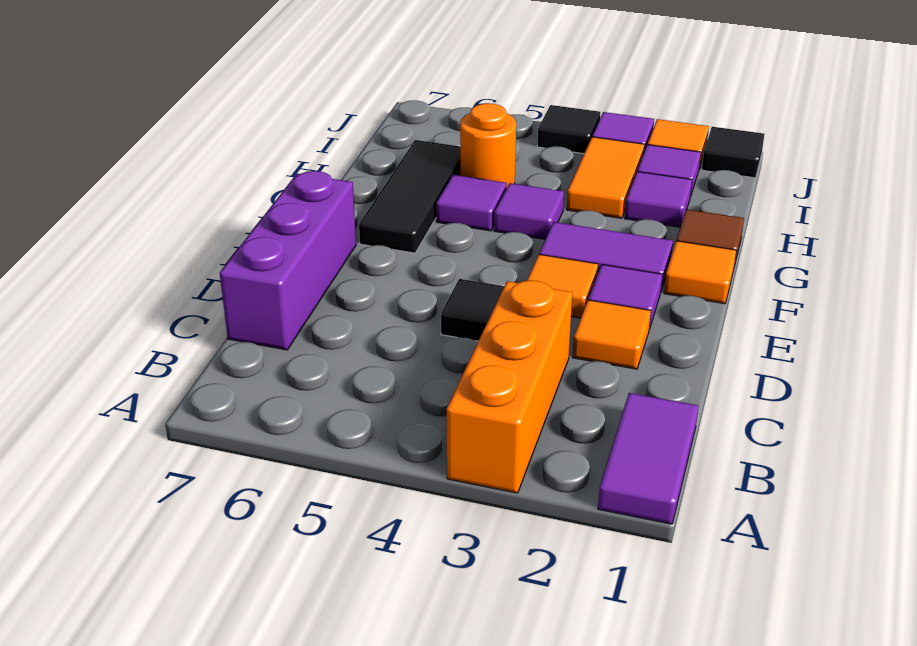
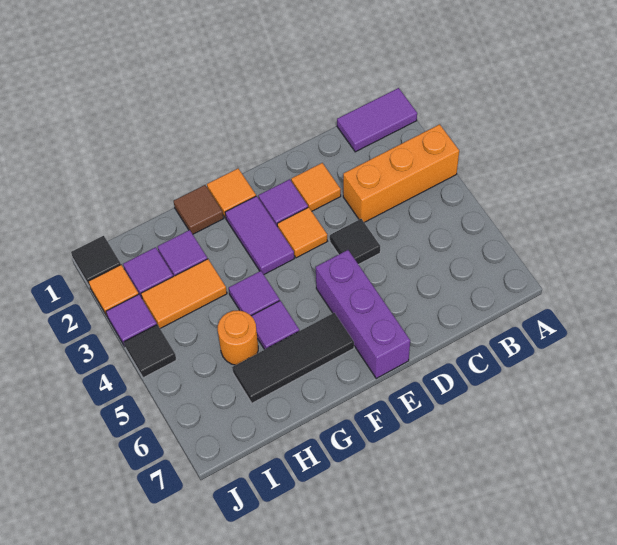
purple 1x3 brick [220,171,356,350] -> purple 1x3 brick turned to [316,250,410,378]

